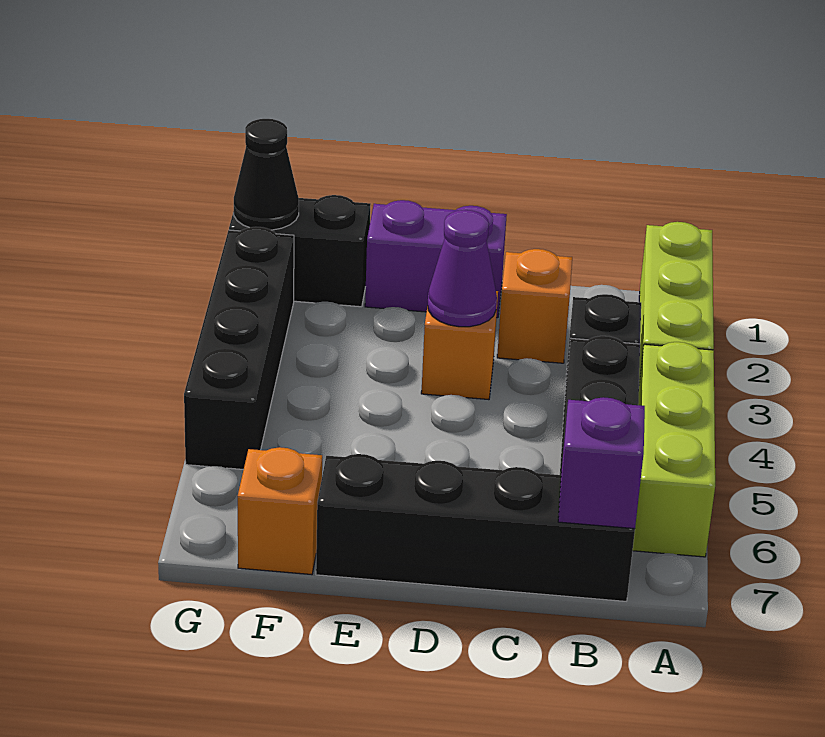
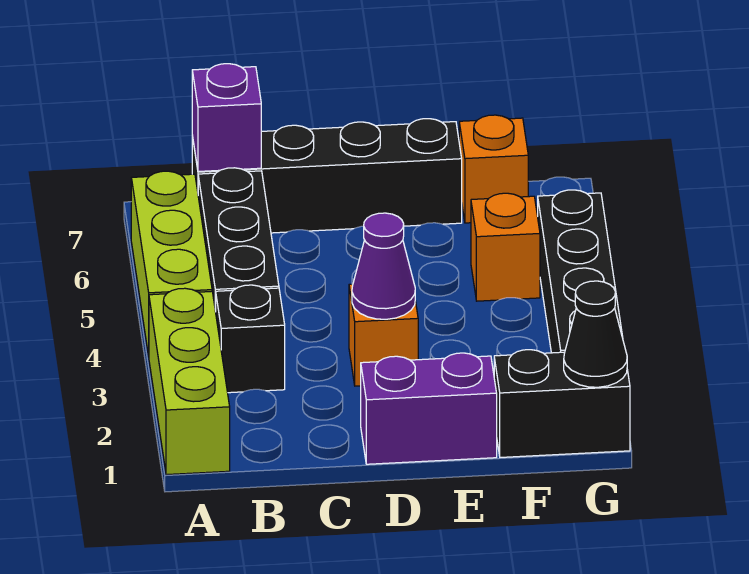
orange 1x1 brick [497,249,572,363] -> orange 1x1 brick moved to [471,193,540,301]

